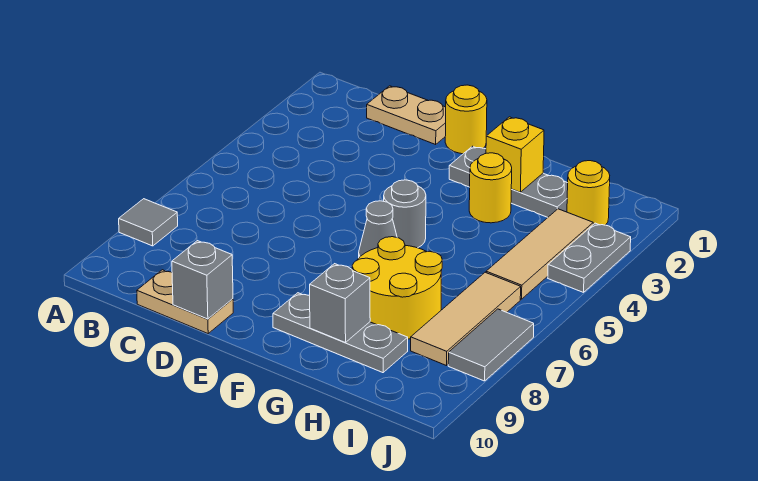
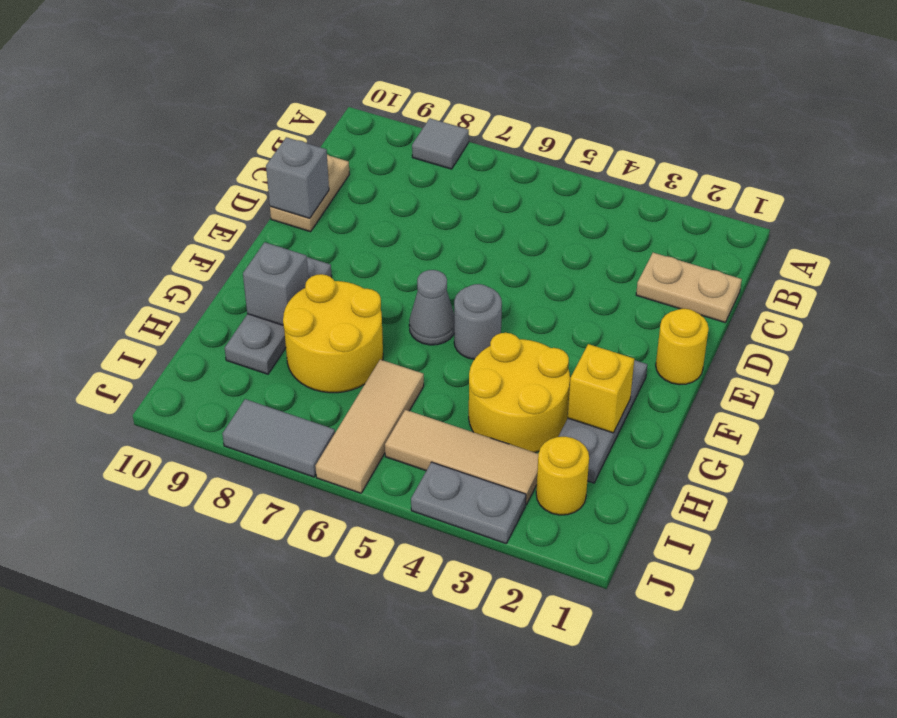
tan 1x2 plate [367,86,446,144] -> tan 1x2 plate turned to [636,253,742,322]
yellow 1x1 round brick [469,153,512,223] -> yellow 2x2 round brick [469,333,570,453]
tan 1x3 tile [411,272,521,366] -> tan 1x3 tile turned to [316,360,424,493]

